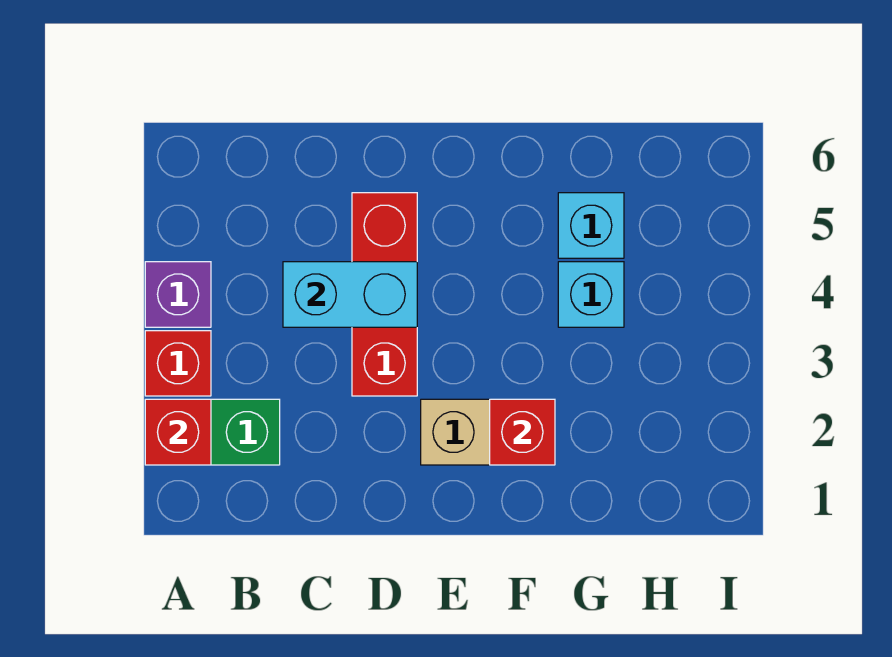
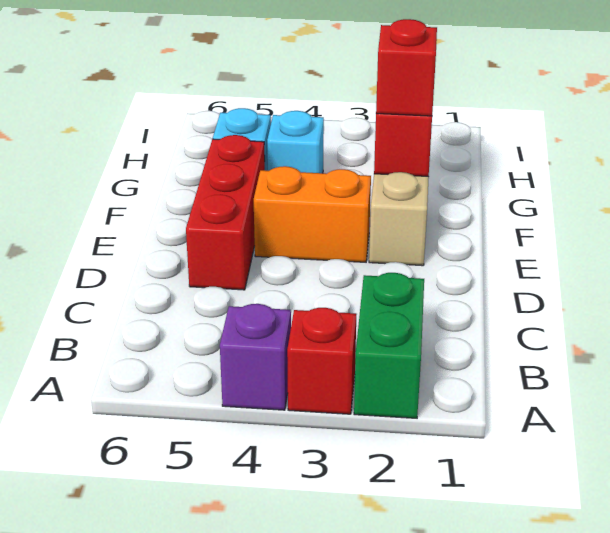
red 1x1 brick [145,399,211,465] -> red 1x1 brick moved to [376,19,437,116]
cyan 1x2 brick [283,262,417,327] -> none
red 1x3 brick [352,193,417,396] -> red 1x3 brick turned to [186,135,265,290]
none -> orange 1x2 brick [254,166,371,262]

